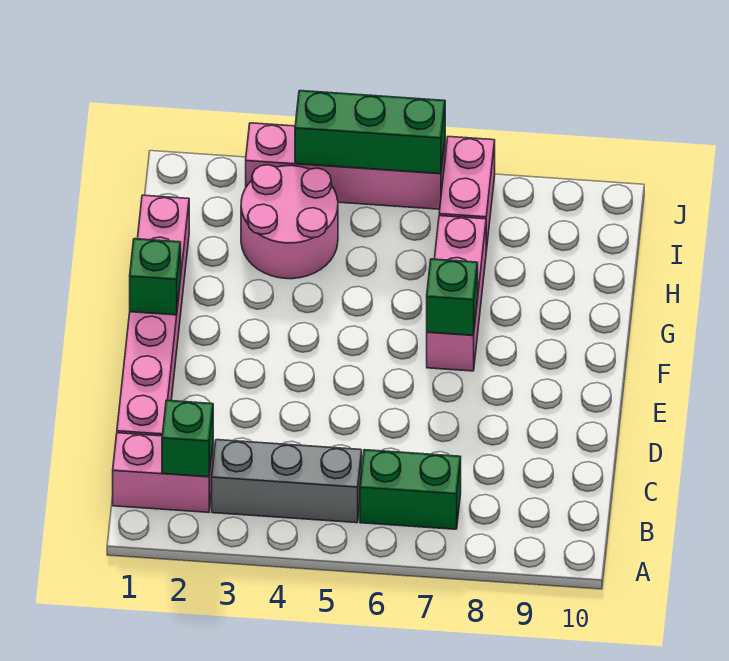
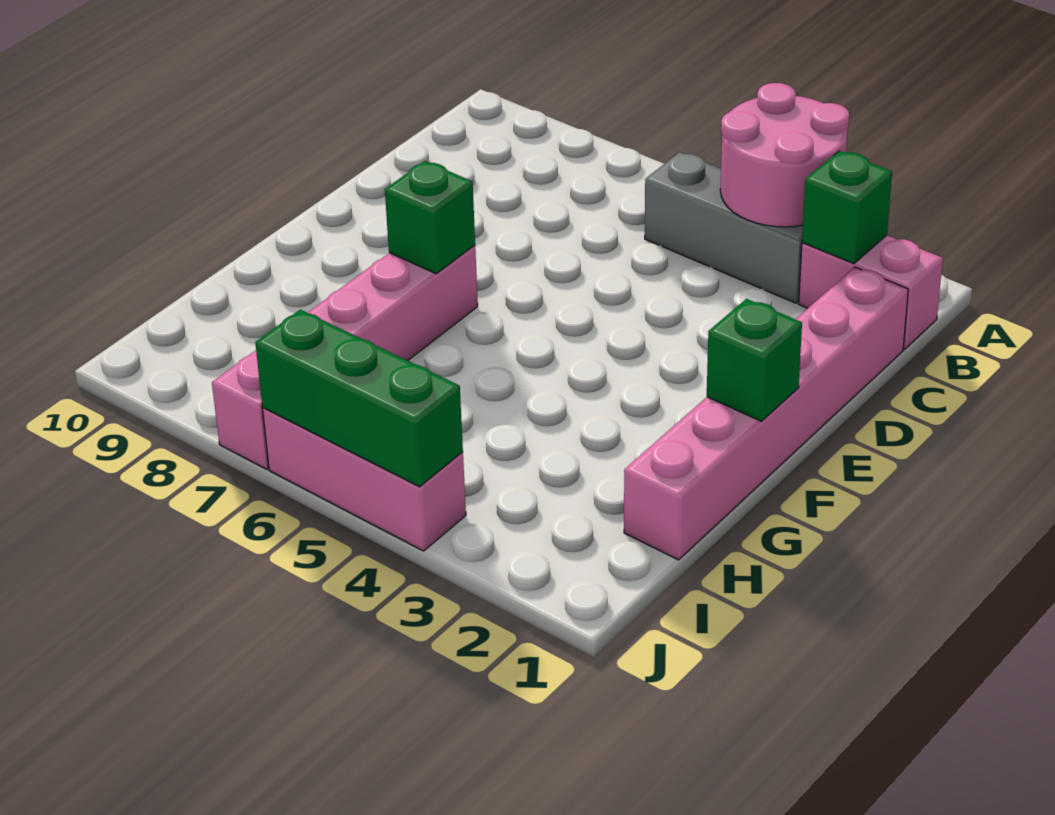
green 1x2 brick [360,450,461,529] -> none
pink 2x2 round brick [241,165,338,279] -> pink 2x2 round brick moved to [720,83,849,227]
pink 1x4 brick [246,123,445,209] -> pink 1x3 brick [262,408,466,551]

